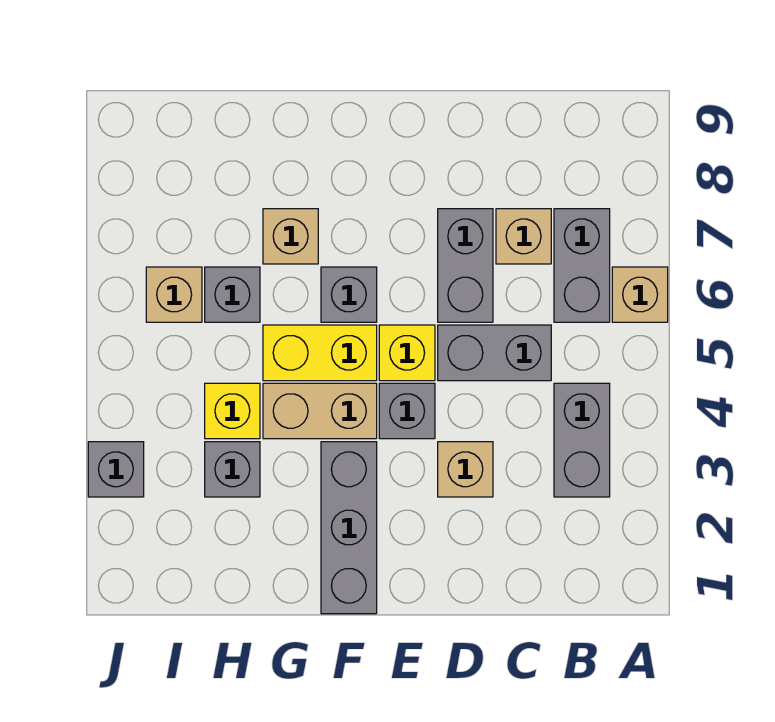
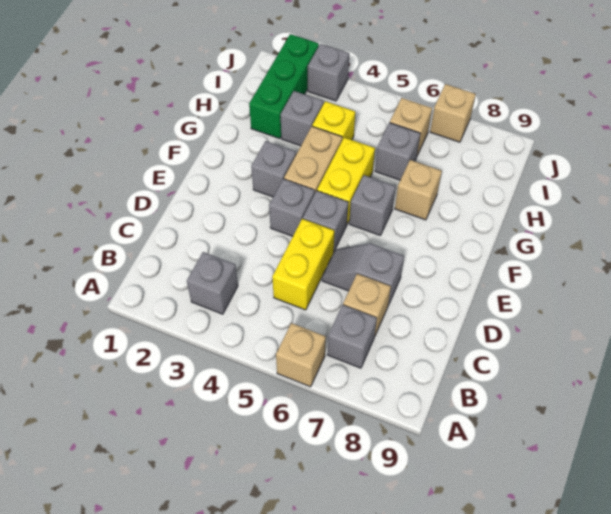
grey 1x2 brick [554,383,610,497] -> grey 1x1 brick [187,252,238,314]
grey 1x2 brick [554,209,610,322] -> grey 1x1 brick [327,305,377,368]
grey 1x2 brick [438,325,551,381] -> yellow 1x2 brick [272,219,335,310]
tan 1x1 brick [438,442,493,497] -> tan 1x1 brick moved to [430,84,476,142]
grey 1x2 brick [438,209,493,322] -> grey 1x2 slope [322,243,404,305]
yellow 1x1 brick [379,325,435,381] -> grey 1x1 brick [303,191,348,251]
grey 1x3 brick [321,442,377,614] -> grey 1x1 brick [251,141,296,197]
none -> green 1x3 brick [249,34,319,139]

